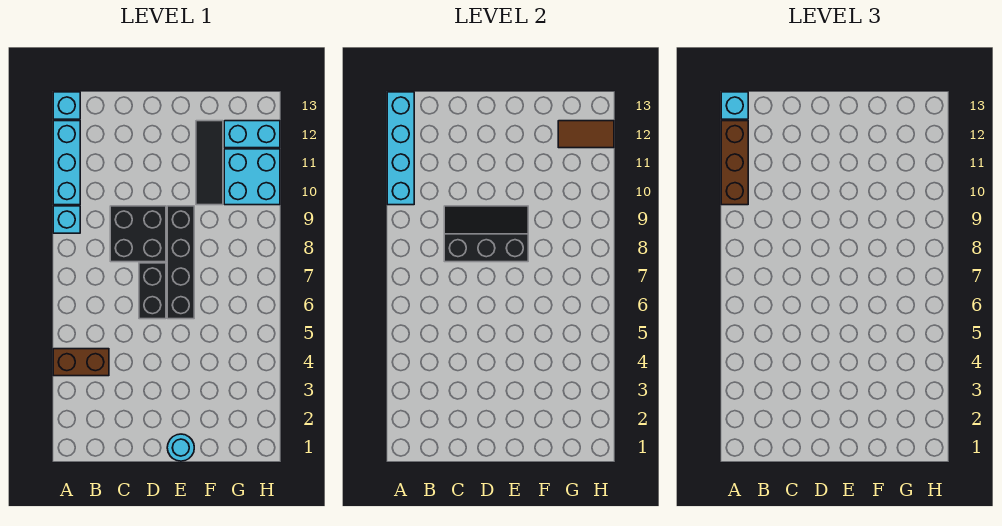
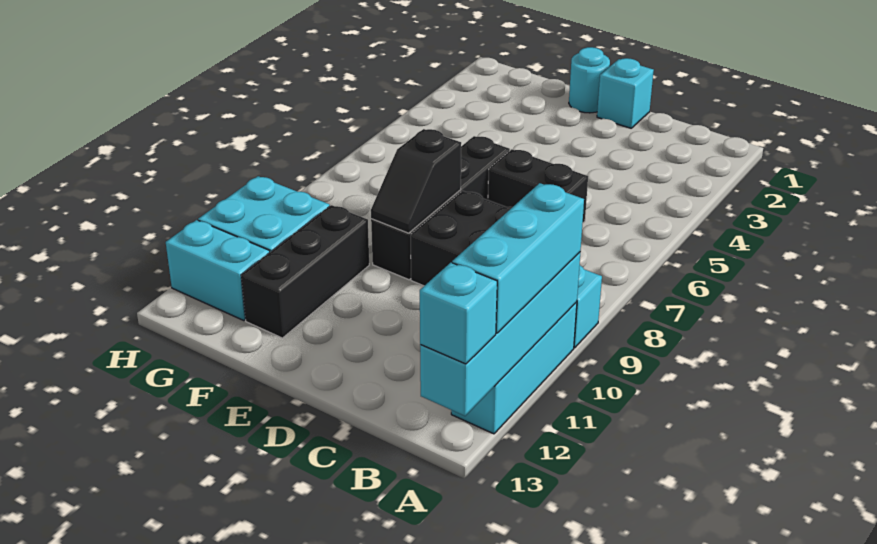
brown 1x2 brick [53,349,109,376] -> none
brown 1x3 brick [721,121,748,205] -> cyan 1x3 brick [452,183,584,333]
cyan 1x1 brick [53,92,80,119] -> cyan 1x1 brick moved to [597,58,654,128]
black 2x3 slope [444,206,528,262] -> black 1x2 slope [371,129,461,233]
black 1x2 brick [139,263,166,319] -> black 1x2 brick turned to [488,149,588,223]
black 1x3 tile [196,121,223,205] -> black 1x3 brick [241,205,369,338]
brown 1x2 tile [558,121,614,148] -> none

